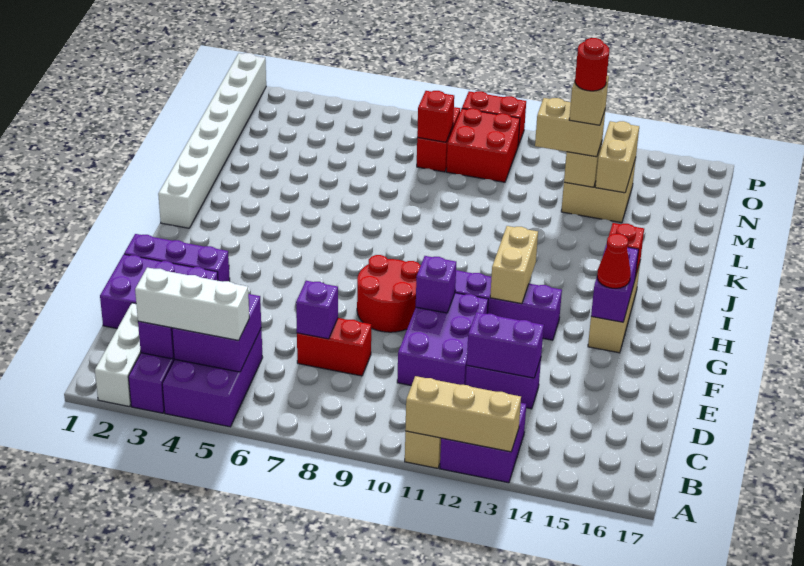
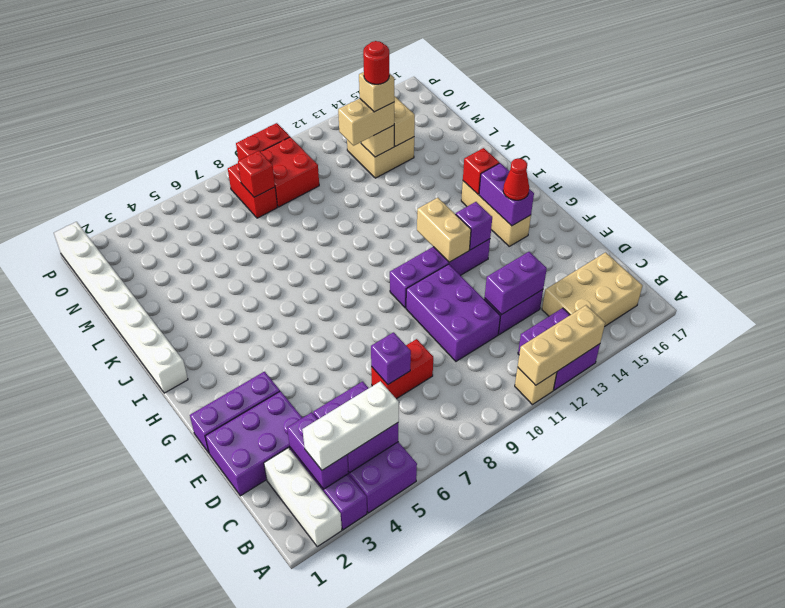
none -> tan 2x3 brick [542,252,642,327]
red 2x2 round brick [357,255,421,332] -> none
purple 1x1 brick [416,256,456,313] -> purple 1x1 brick moved to [456,202,492,250]

